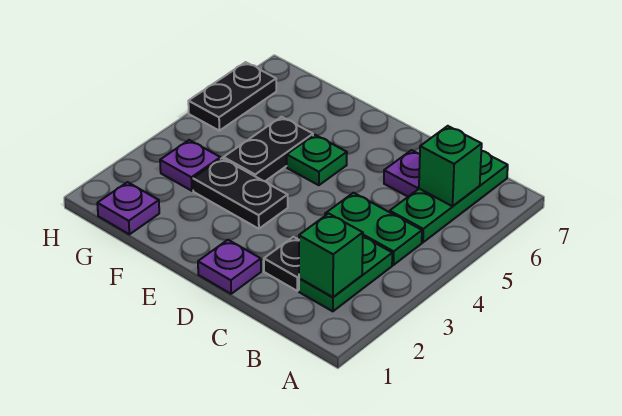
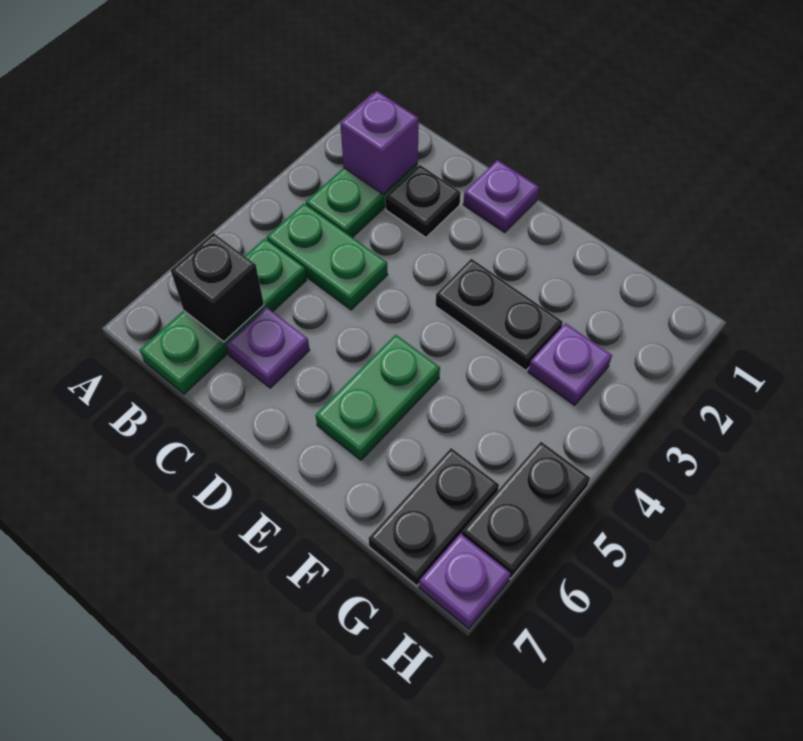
green 1x1 brick [299,213,363,297] -> purple 1x1 brick [340,91,419,195]
green 1x1 brick [419,126,482,206] -> black 1x1 brick [171,233,264,342]
green 1x1 plate [287,135,347,185] -> green 1x2 plate [316,335,440,460]
black 1x2 plate [224,117,313,181] -> black 1x2 plate moved to [368,448,499,586]
purple 1x1 plate [97,182,159,234] -> purple 1x1 plate moved to [419,534,511,629]

